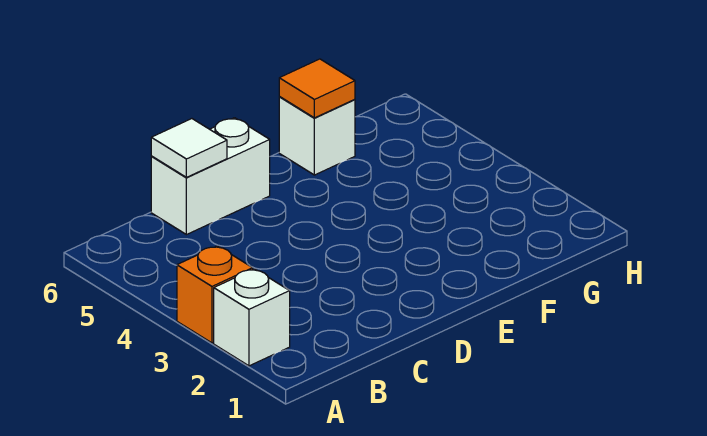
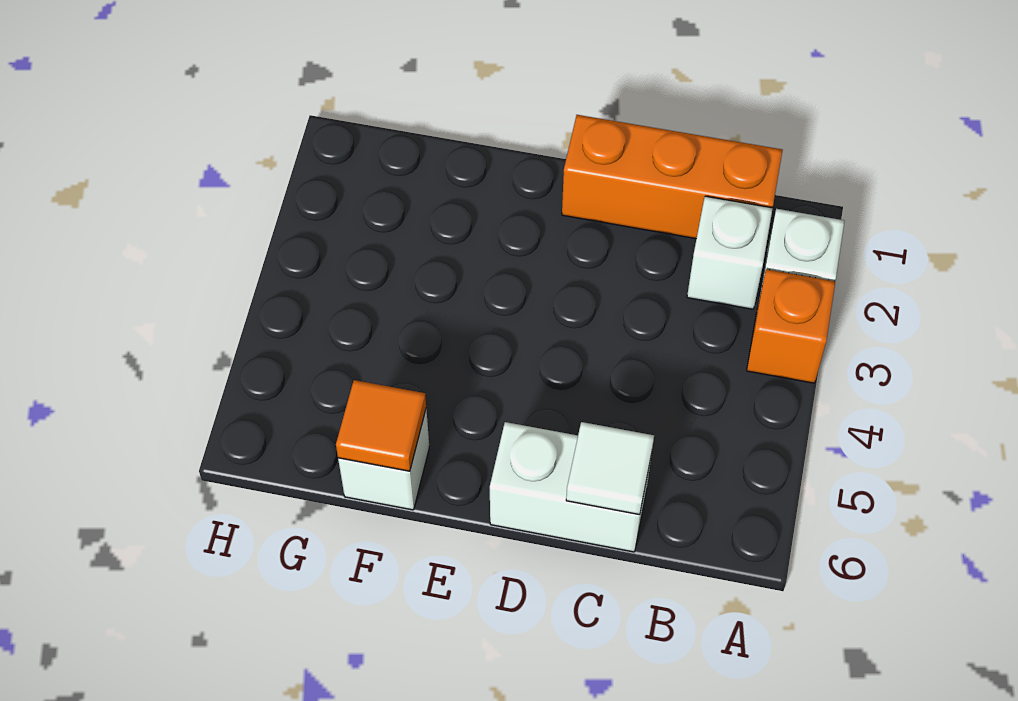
none -> orange 1x3 brick [562,115,783,239]
none -> white 1x1 brick [687,196,773,309]

